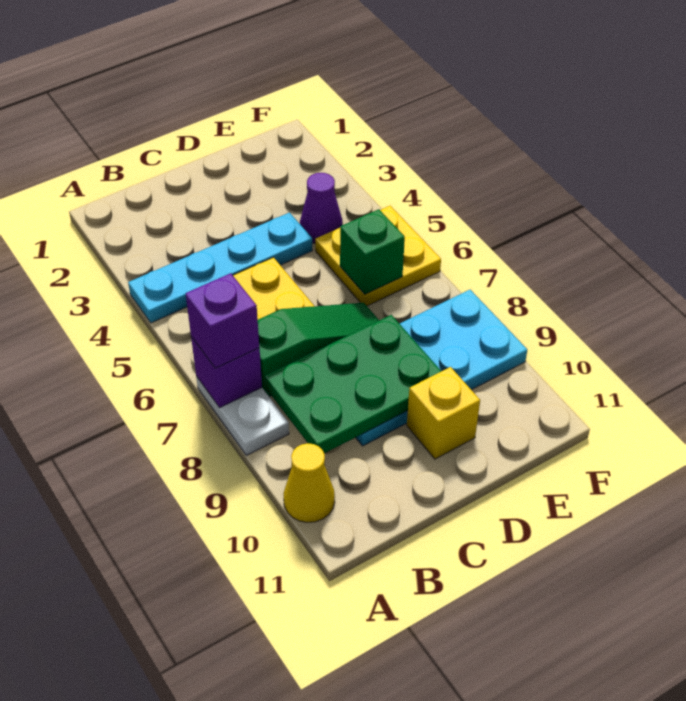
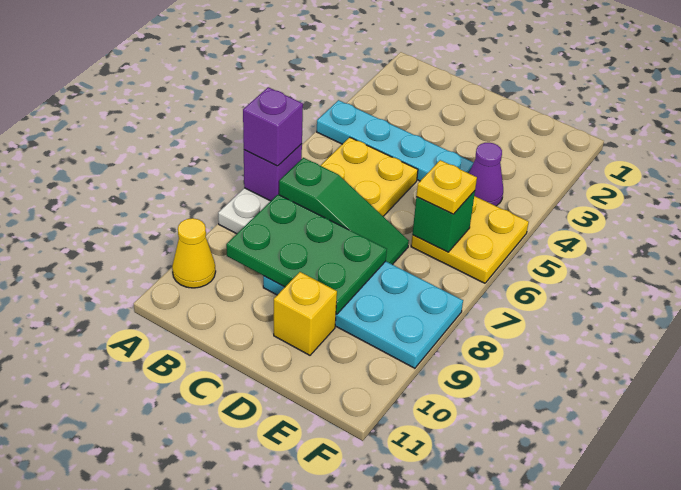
none -> yellow 1x1 plate [416,160,477,214]

